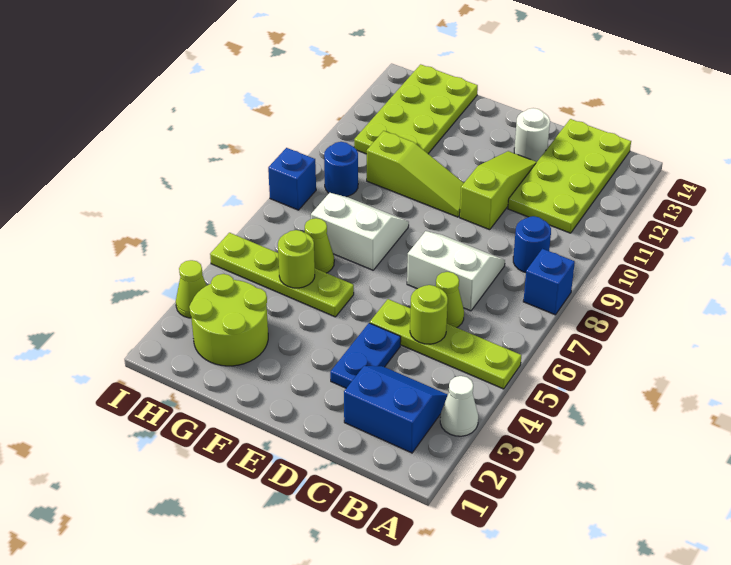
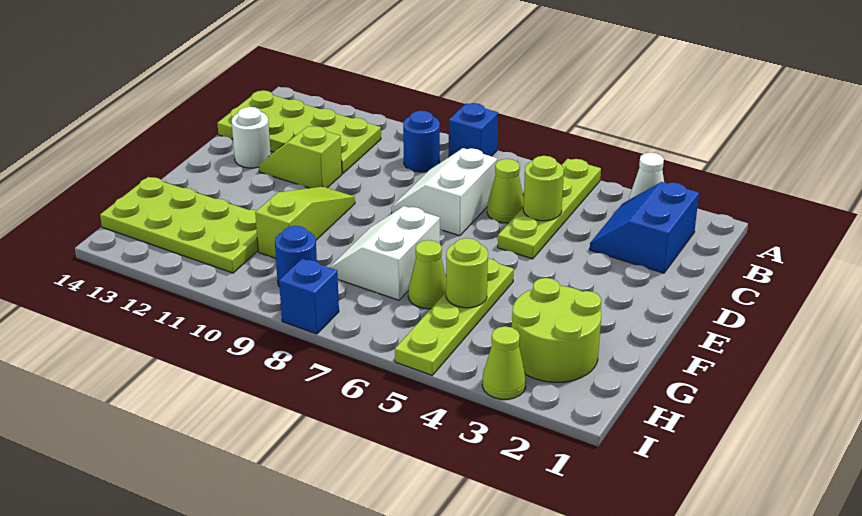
blue 1x2 plate [330,323,401,388] -> none
lime 1x3 slope [460,151,537,230] -> lime 1x2 slope [259,126,342,188]

